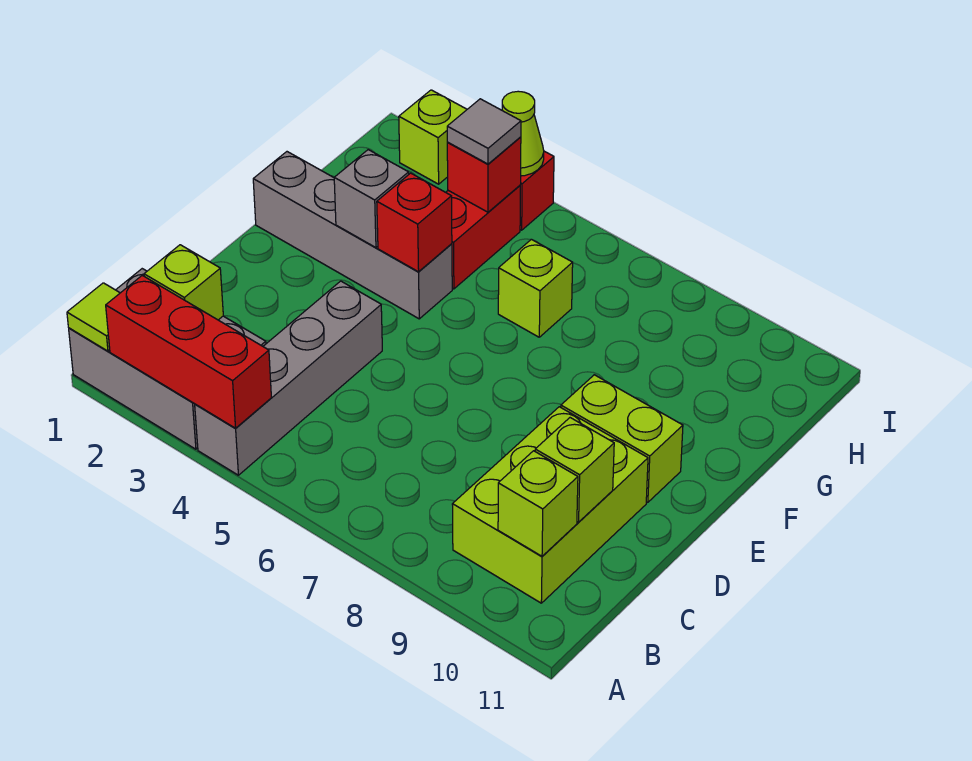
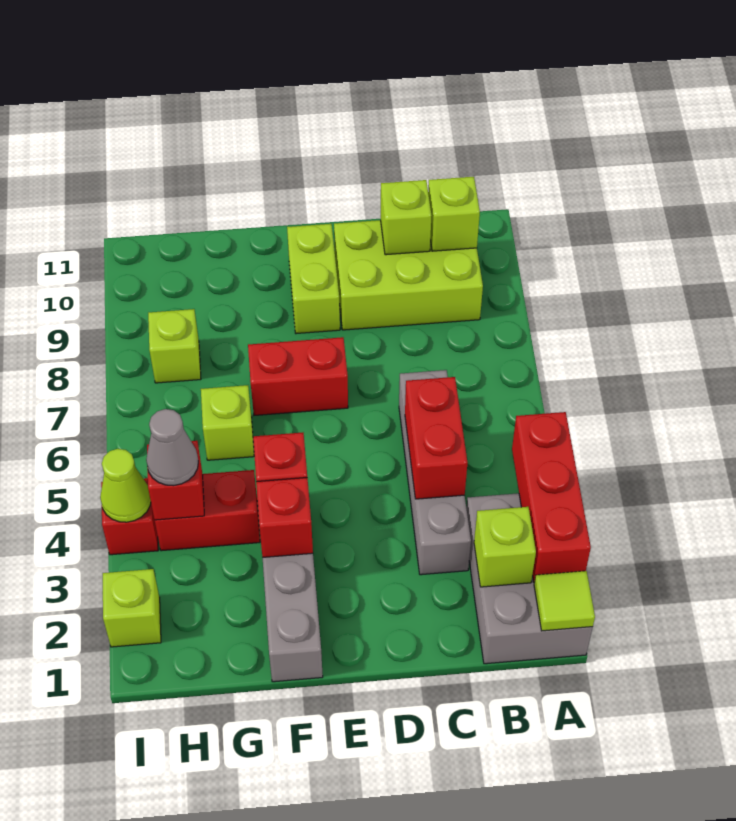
grey 1x4 brick [195,281,382,475] -> grey 1x4 brick turned to [399,370,471,575]
none -> red 1x2 brick [405,377,467,499]
none -> red 1x2 brick [248,337,348,415]
grey 1x1 brick [334,150,409,248] -> red 1x1 brick [256,478,313,557]
grey 1x1 tile [447,99,521,164] -> grey 1x1 cone [146,409,198,486]
none -> lime 1x1 brick [148,309,201,383]

